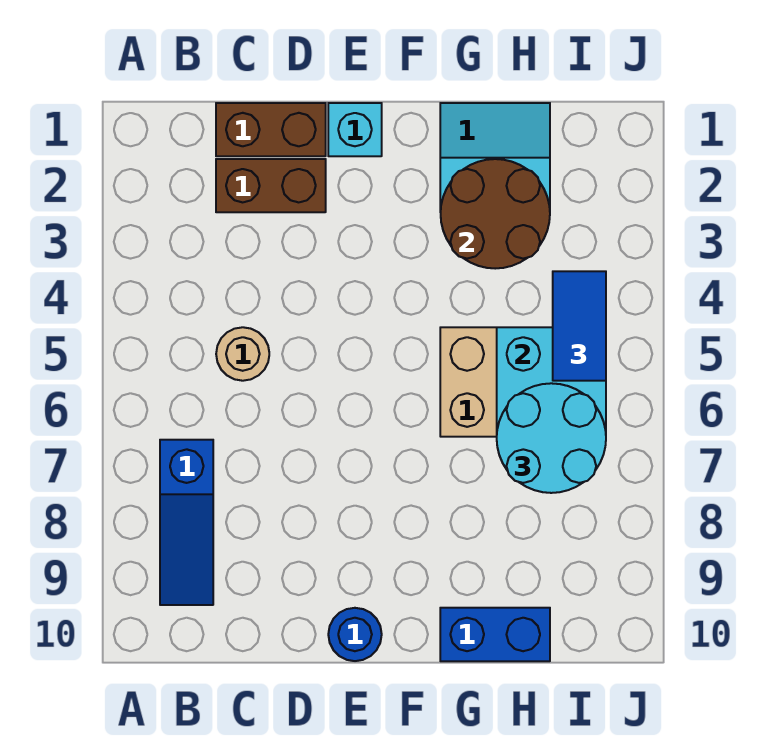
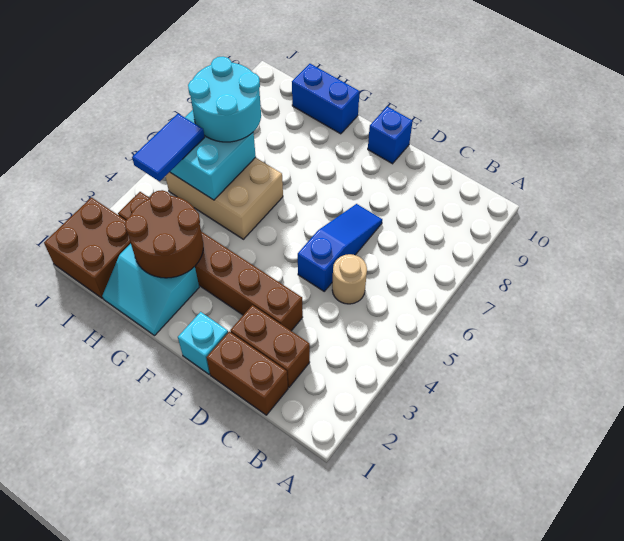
blue 1x3 slope [160,440,213,605] -> blue 1x3 slope moved to [298,204,382,291]
none -> brown 1x6 brick [118,192,303,331]
blue 1x1 round brick [328,608,382,661] -> blue 1x1 brick [368,106,413,164]
none -> brown 2x2 brick [44,198,131,298]

